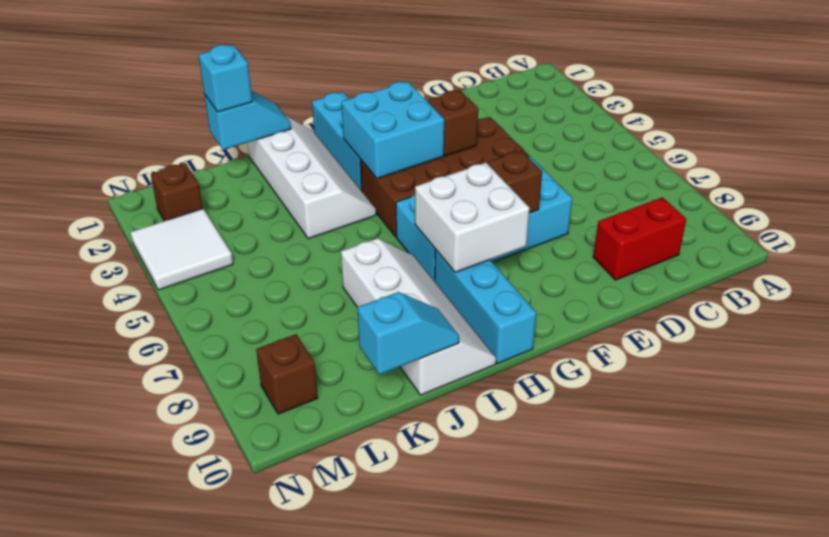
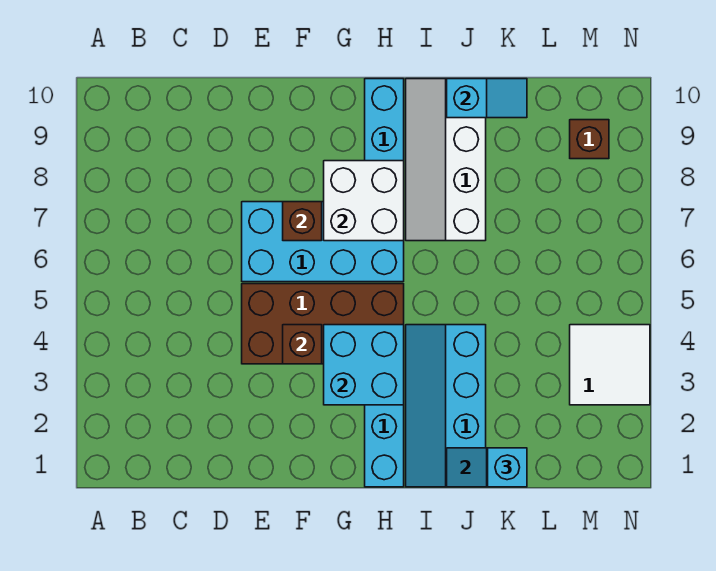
red 1x2 brick [593,197,686,280] -> none
white 2x4 slope [247,115,376,239] -> cyan 2x4 slope [406,325,486,487]
cyan 1x2 slope [358,292,459,375] -> cyan 1x2 slope turned to [447,79,527,118]
brown 1x1 brick [151,163,203,221] -> none

